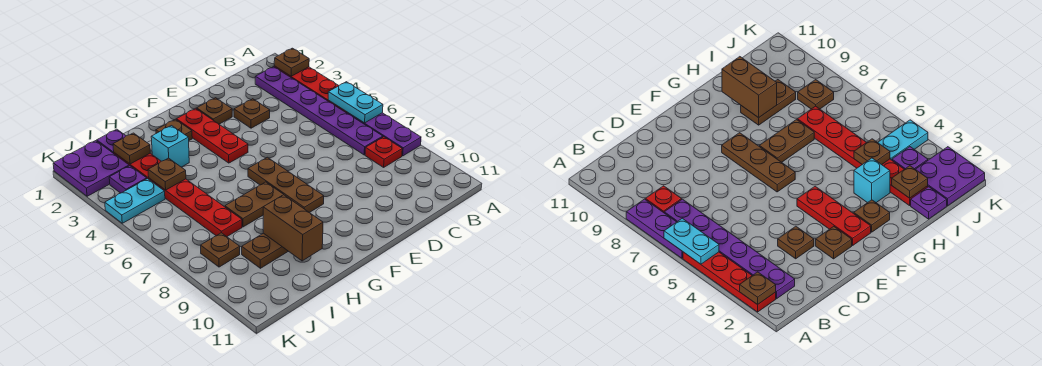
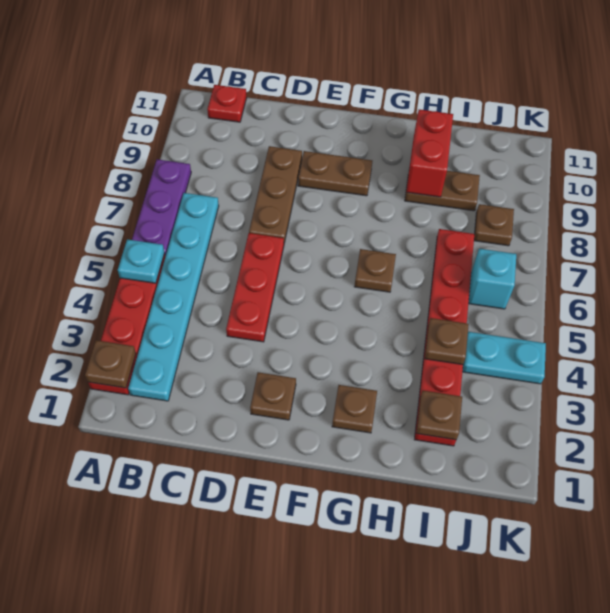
cyan 1x2 plate [328,82,383,123] -> cyan 1x1 plate [118,239,165,283]
purple 1x6 plate [255,67,383,155] -> cyan 1x6 plate [128,193,219,401]
red 1x1 plate [365,137,402,167] -> red 1x1 plate moved to [207,85,247,122]
brown 1x1 plate [234,99,270,128] -> brown 1x1 plate moved to [354,249,396,292]
red 1x3 plate [176,108,248,163] -> red 1x3 plate moved to [226,233,284,342]
brown 1x3 plate [248,157,324,213] -> brown 1x3 plate moved to [249,146,302,243]
brown 1x2 plate [225,182,284,227] -> brown 1x2 plate moved to [298,151,372,196]
cyan 1x1 brick [151,126,189,167] -> cyan 1x1 brick moved to [469,249,516,309]
brown 1x2 brick [263,195,323,261] -> red 1x2 brick [406,110,453,197]
purple 1x1 plate [97,129,126,153] -> none
purple 2x2 plate [53,141,129,196] -> none
purple 1x1 plate [109,166,147,193] -> none

